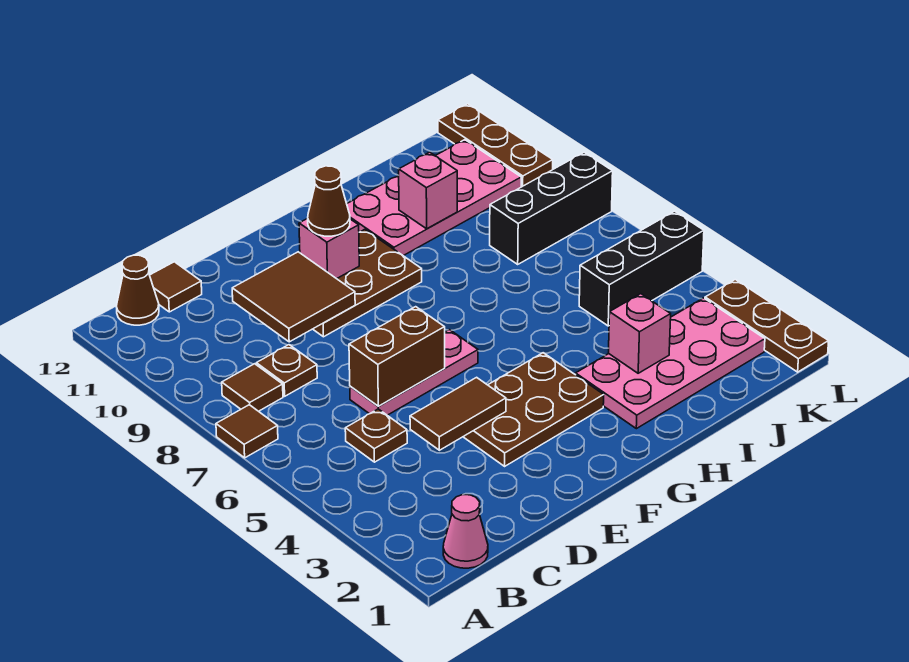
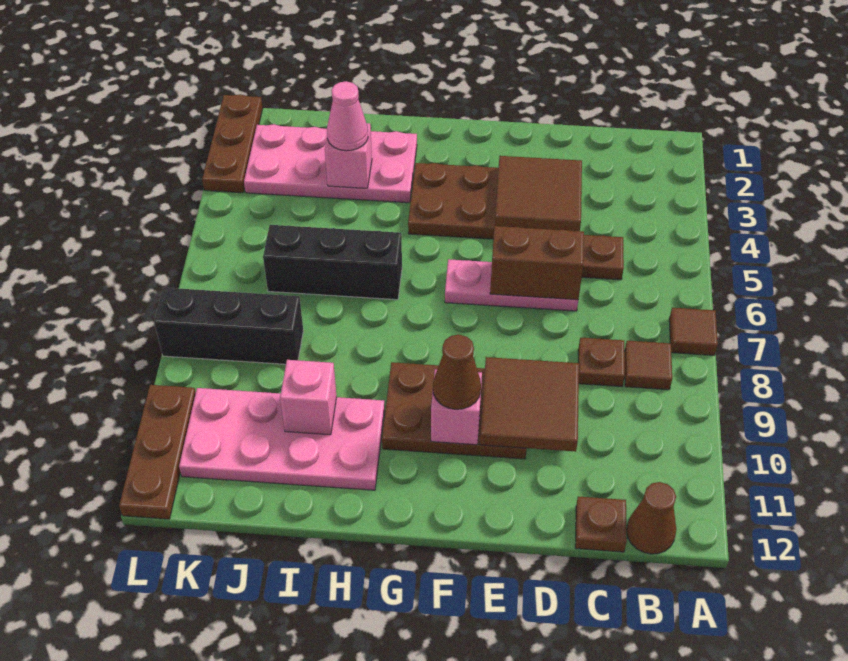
pink 1x1 cone [443,495,488,568] -> pink 1x1 cone moved to [327,81,368,151]
brown 1x1 tile [150,262,202,312] -> brown 1x1 plate [575,496,627,552]
brown 1x2 tile [410,377,506,450] -> brown 2x2 tile [495,156,582,231]
black 1x3 brick [579,211,704,326] -> black 1x3 brick moved to [263,225,402,300]

